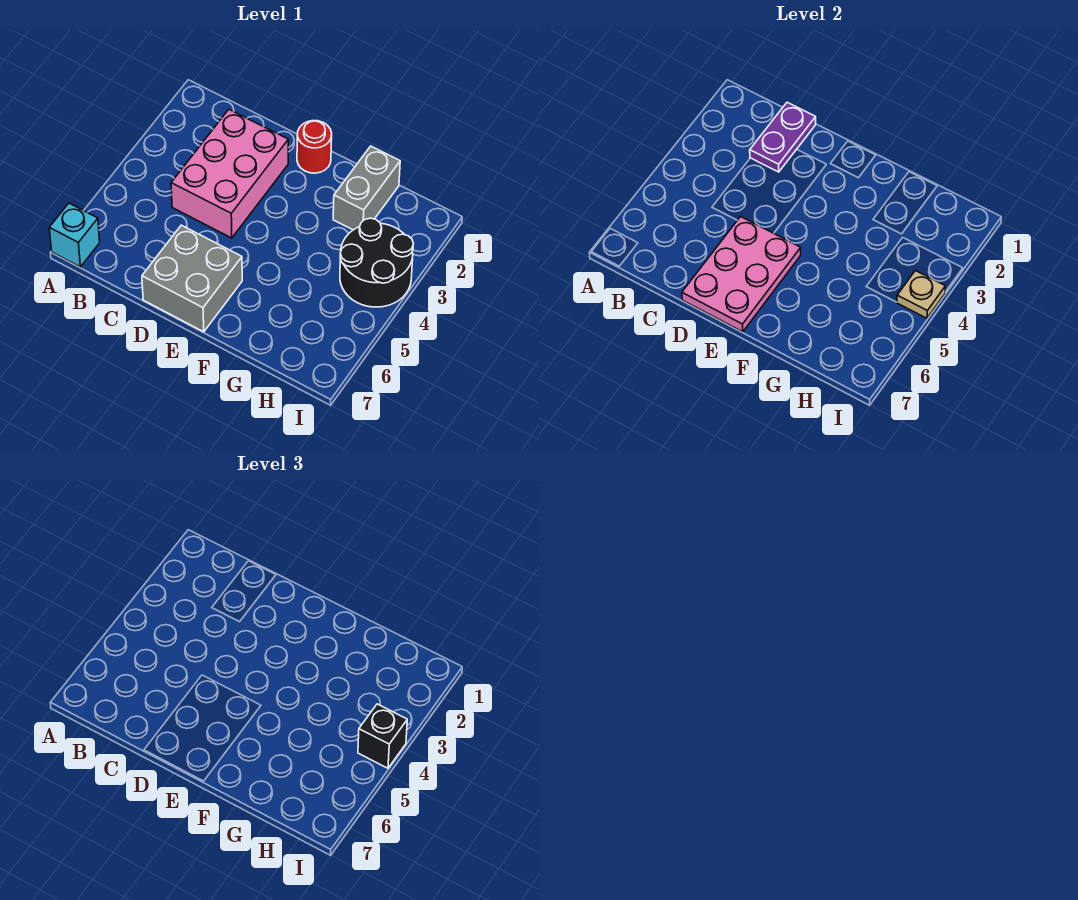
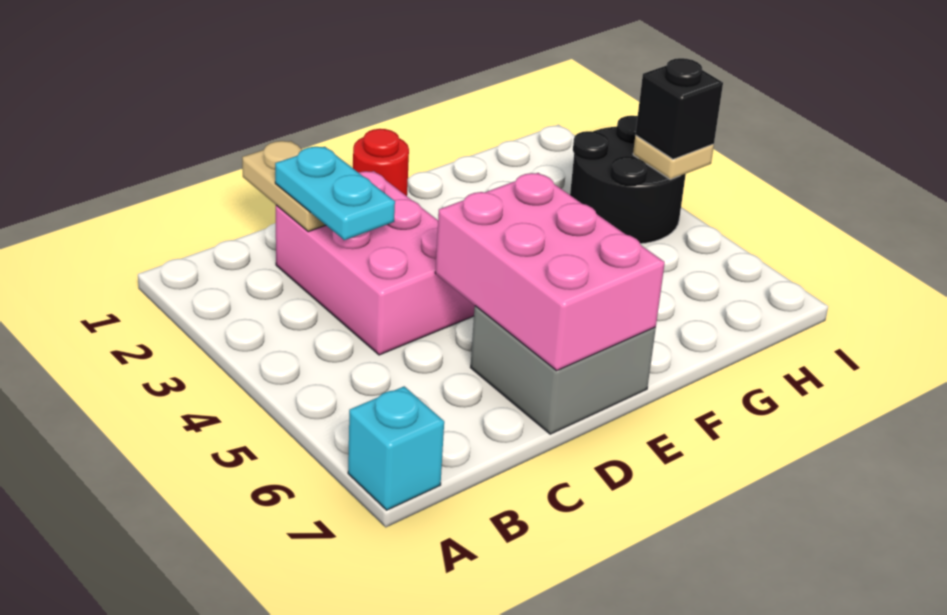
purple 1x2 plate [750,102,816,172] -> tan 1x2 plate [242,141,326,232]
none -> cyan 1x2 plate [275,147,395,240]
pink 2x3 plate [682,217,801,332] -> pink 2x3 brick [435,173,665,370]
grey 1x2 brick [333,146,400,230] -> none

